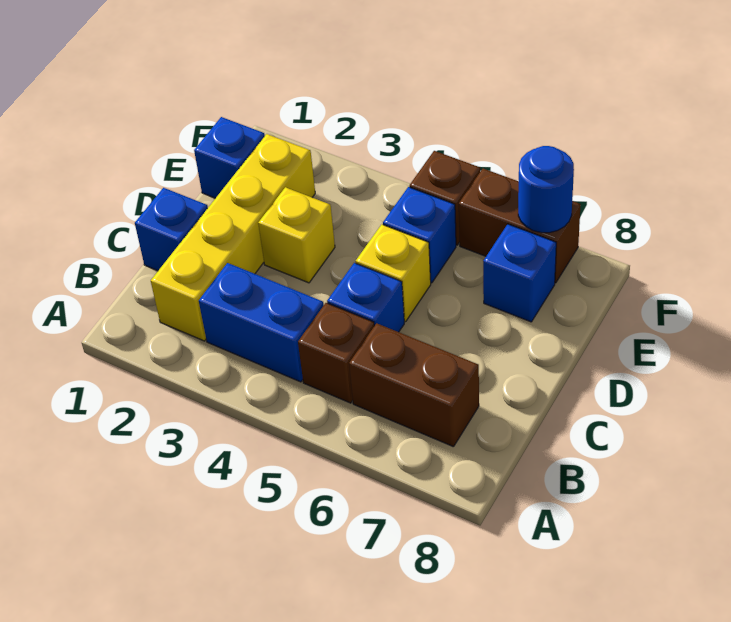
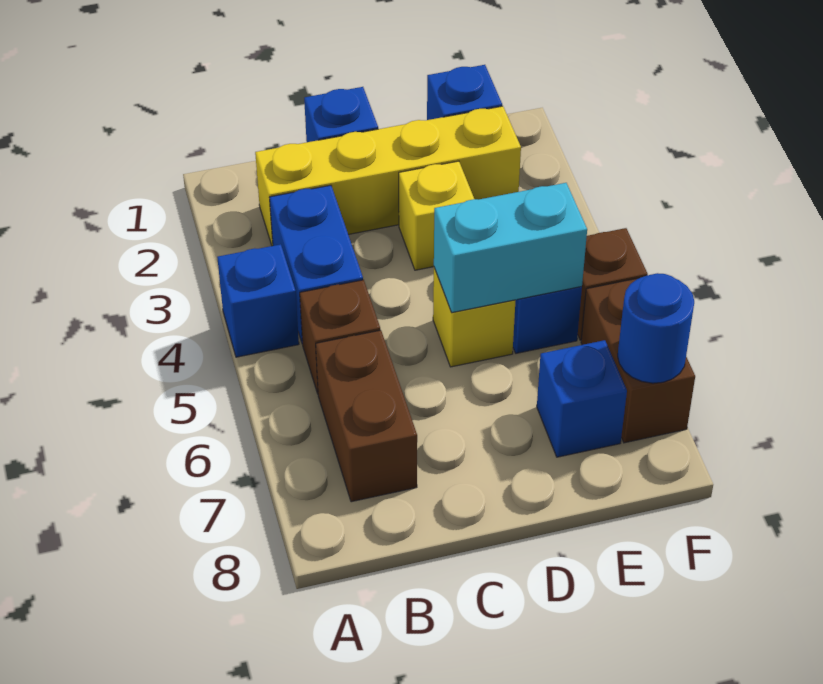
blue 1x1 brick [327,263,404,332] -> blue 1x1 brick moved to [217,244,299,357]
none -> cyan 1x2 brick [434,183,587,313]

